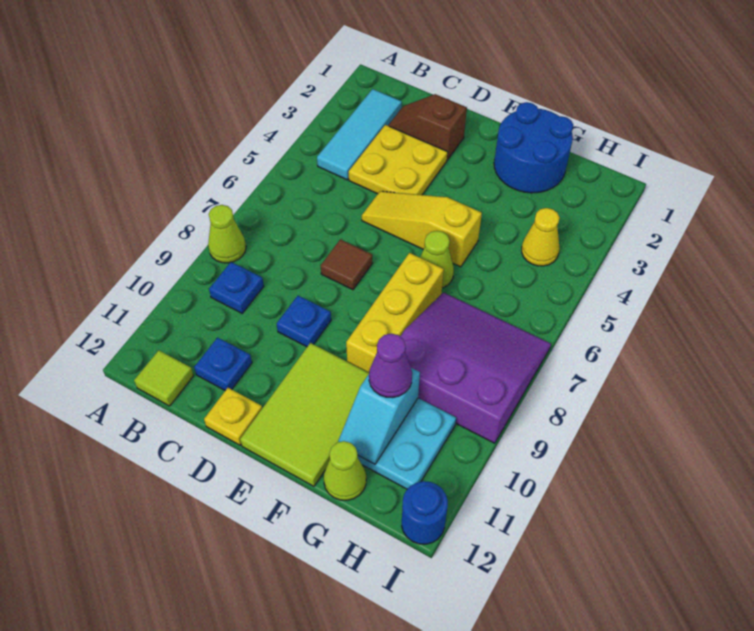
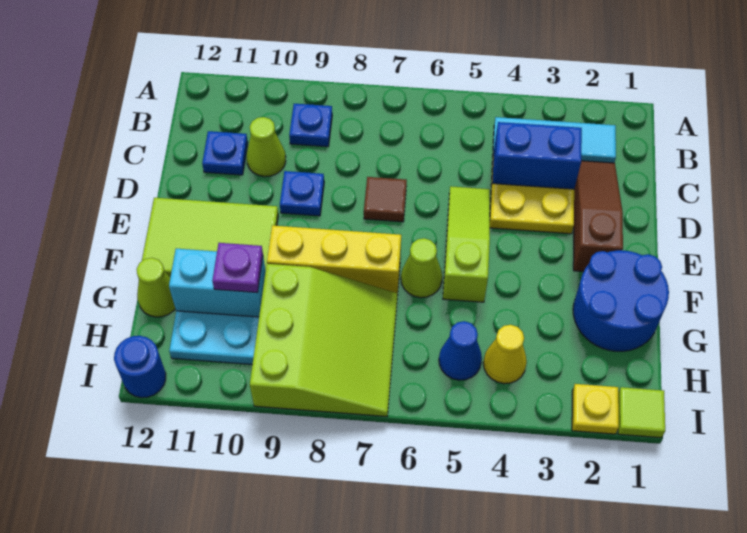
lime 1x1 cone [208,205,246,263] -> lime 1x1 cone moved to [247,117,286,177]
lime 1x1 tile [134,350,194,406] -> lime 1x1 tile moved to [618,387,665,438]
brown 1x2 slope [388,94,467,160] -> brown 1x3 slope [573,161,623,272]
none -> blue 1x2 brick [492,122,582,189]
yellow 1x3 slope [362,191,482,267] -> lime 1x3 slope [443,186,490,302]
yellow 1x1 plate [204,388,262,445] -> yellow 1x1 plate moved to [572,384,619,434]
purple 3x3 slope [400,292,551,443] -> lime 3x3 slope [250,264,397,417]
cyan 1x2 slope [339,368,420,464] -> cyan 1x2 brick [169,249,266,317]
purple 1x1 cone [369,334,412,398] -> purple 1x1 plate [212,243,263,293]
none -> blue 1x1 cone [439,321,482,380]

